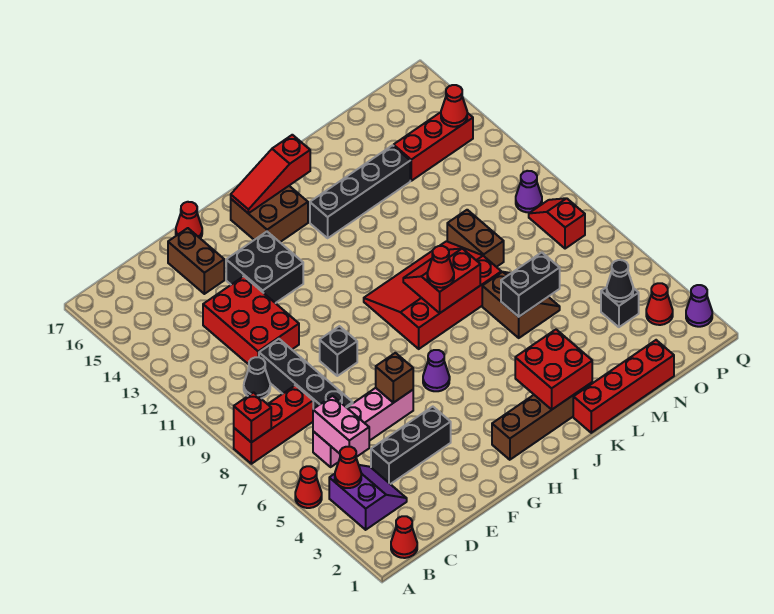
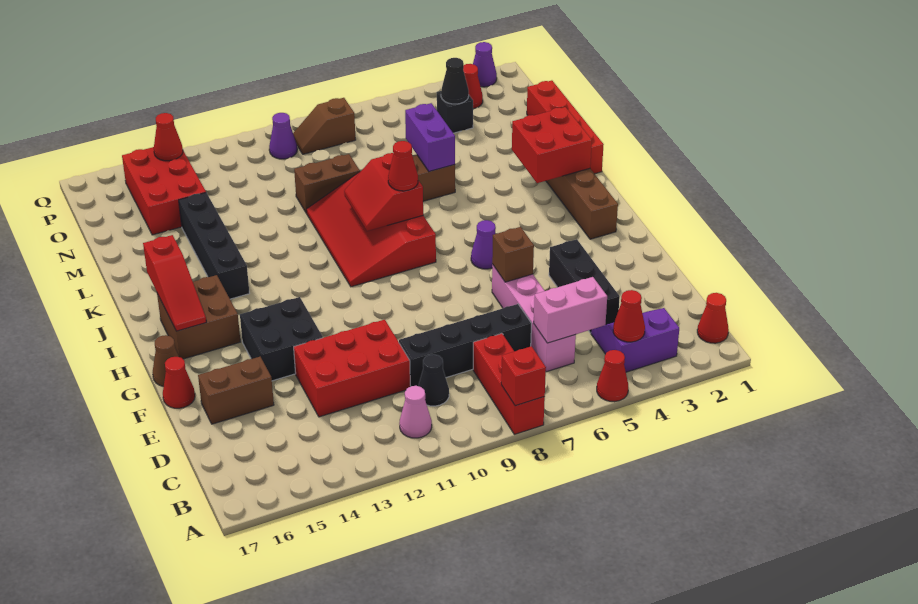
none -> pink 1x1 cone [399,386,432,438]
black 1x1 brick [320,326,357,376] -> none
none -> brown 1x1 cone [153,335,179,386]
black 1x2 brick [501,252,560,317] -> purple 1x2 brick [405,103,455,171]
red 1x3 brick [394,112,473,181] -> red 2x3 brick [122,147,206,235]
red 1x2 slope [529,198,585,249] -> brown 1x2 slope [293,98,356,154]

